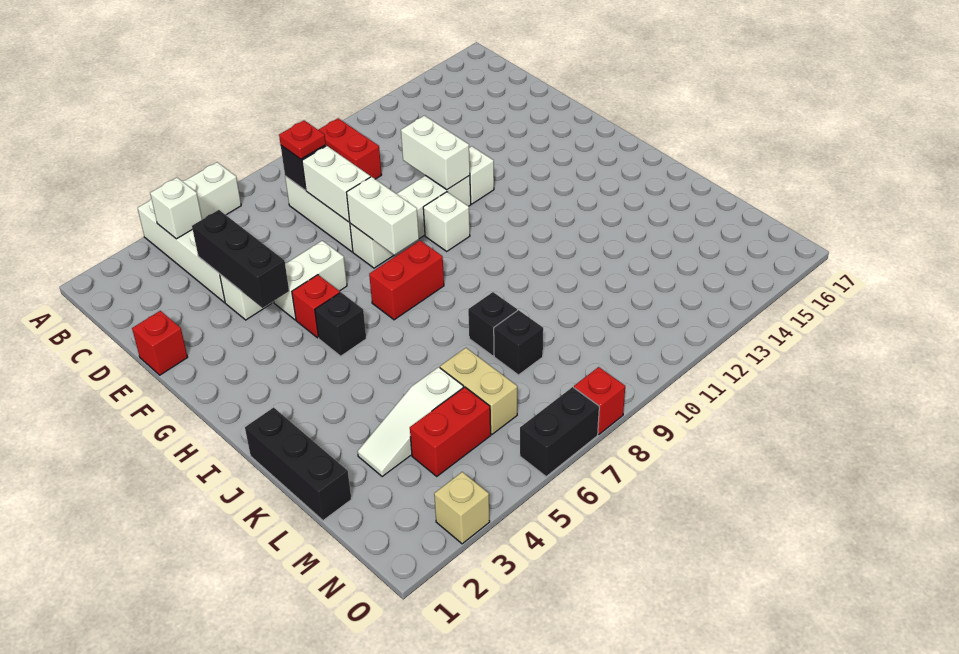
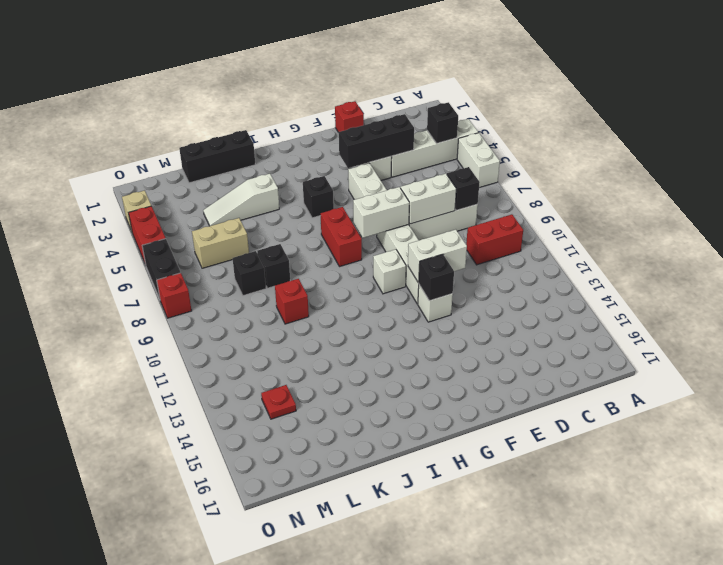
white 1x1 brick [150,178,202,239] -> black 1x1 brick [427,102,458,143]
red 1x1 plate [279,120,326,159] -> red 1x1 plate moved to [261,385,296,419]
none -> black 1x1 brick [418,254,454,301]
red 1x1 brick [292,275,340,338] -> red 1x1 brick moved to [275,279,309,324]
white 1x3 slope [358,367,464,477] -> white 1x3 slope turned to [203,174,279,226]
red 1x2 brick [410,387,491,476] -> red 1x2 brick moved to [128,206,166,265]

